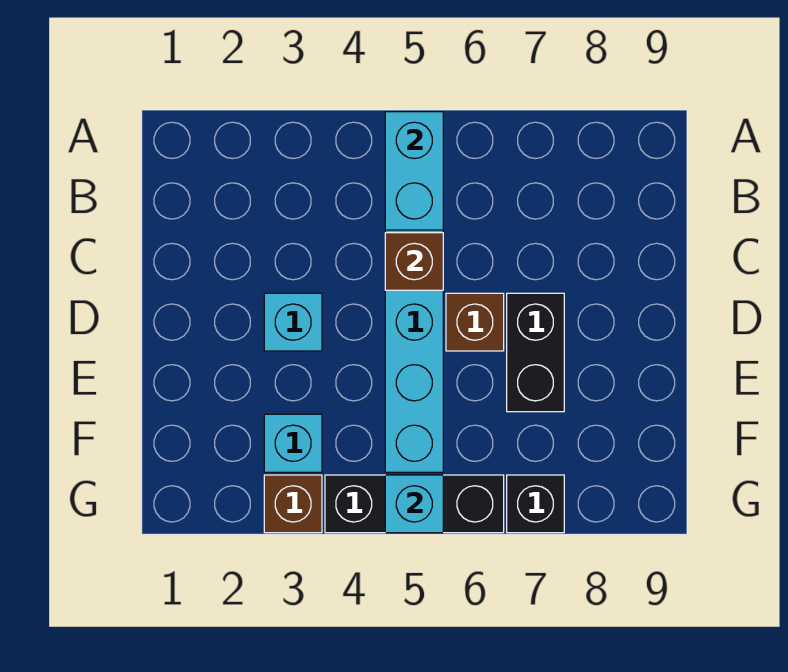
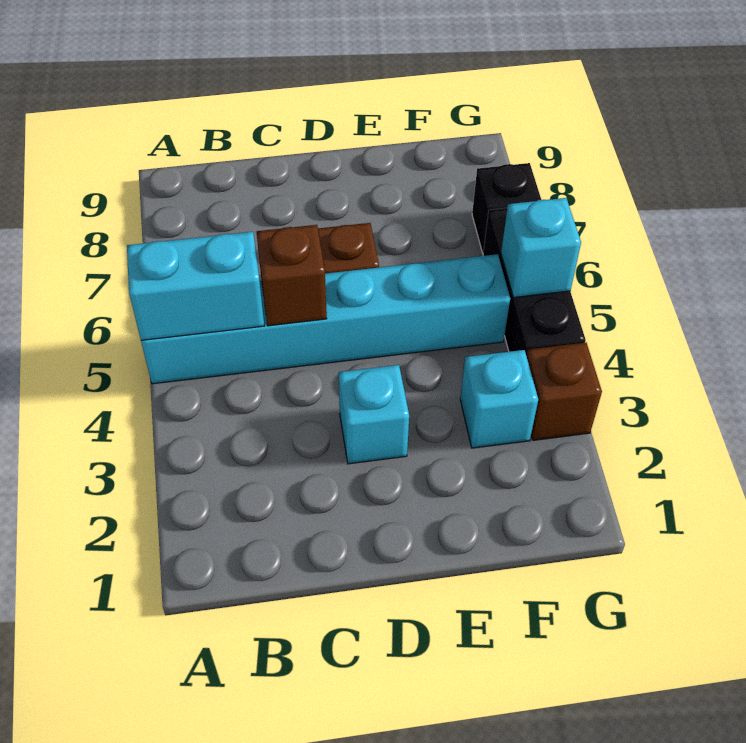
black 1x2 brick [507,293,564,412] -> none

